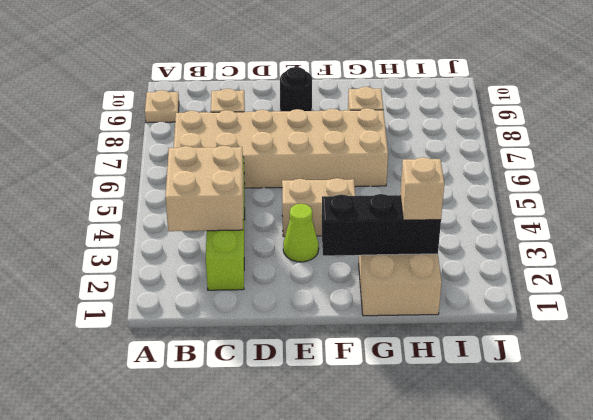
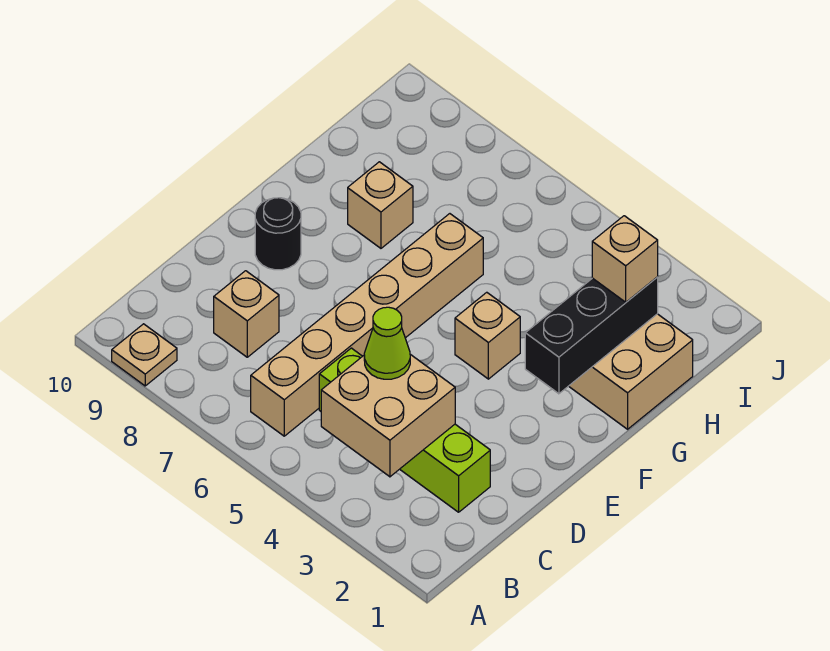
tan 2x6 brick [174,108,388,188] -> tan 1x6 brick [251,214,483,436]
lime 1x1 cone [283,204,319,262] -> lime 1x1 cone moved to [364,307,410,379]
tan 1x2 brick [282,178,355,236] -> tan 1x1 brick [455,292,520,379]

